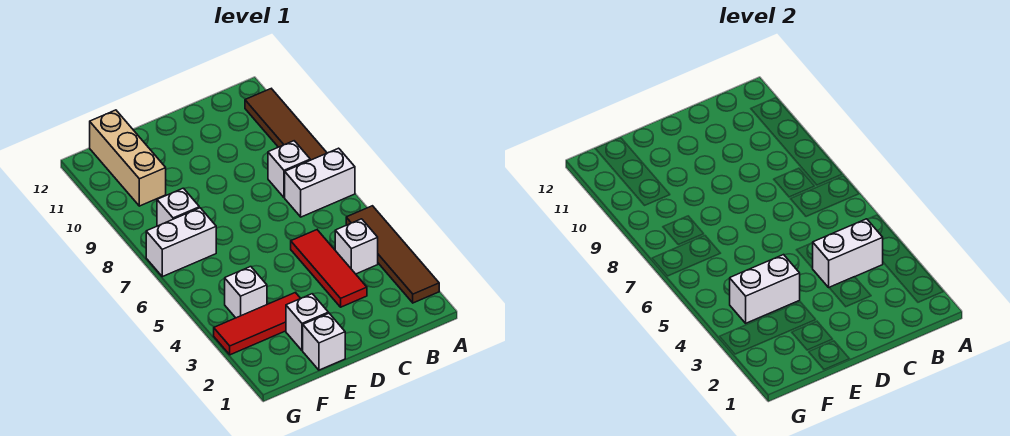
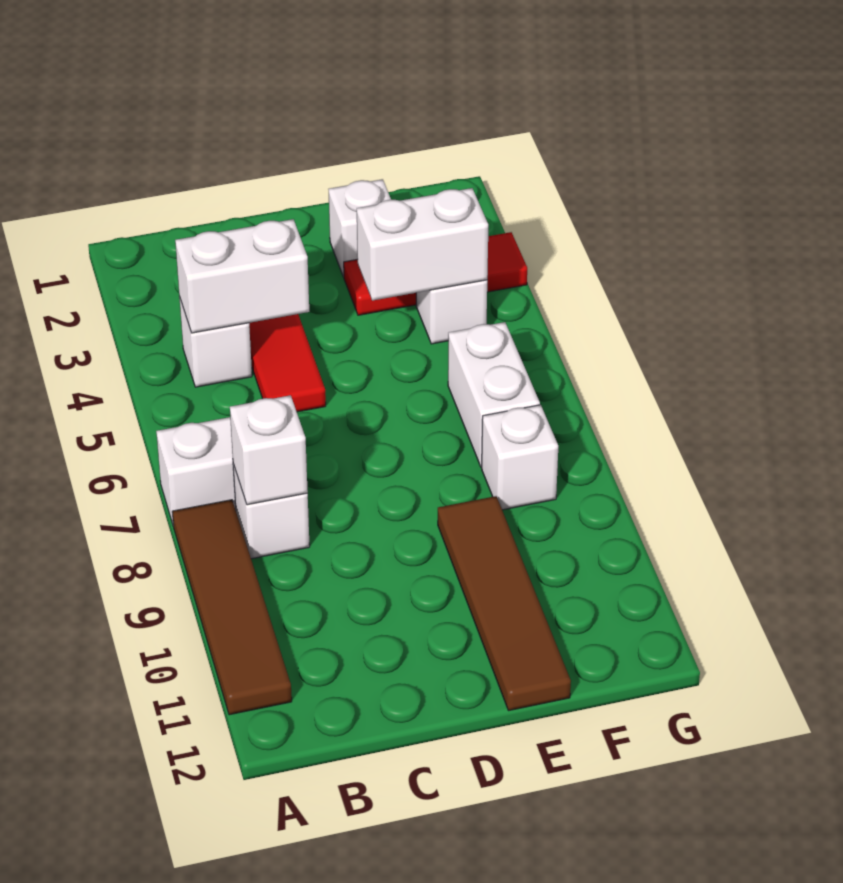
brown 1x4 tile [346,206,439,303] -> brown 1x4 tile moved to [438,496,571,711]
white 1x1 brick [303,313,345,370] -> white 1x1 brick moved to [230,395,308,505]
white 1x2 brick [146,208,216,277] -> white 1x2 brick turned to [448,322,540,467]
tan 1x3 brick [90,110,166,206] -> none

